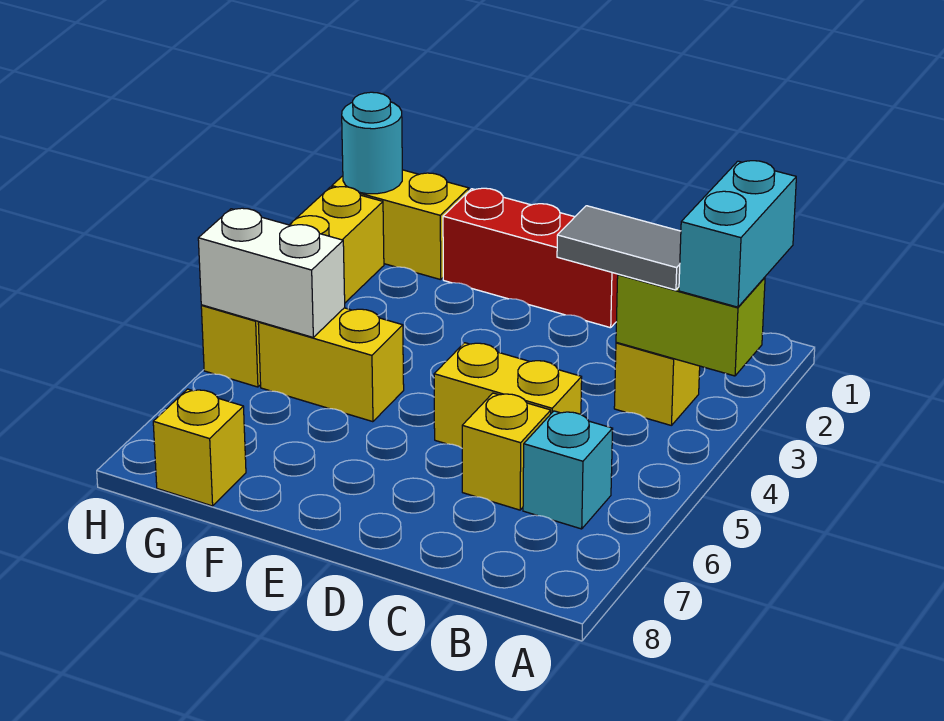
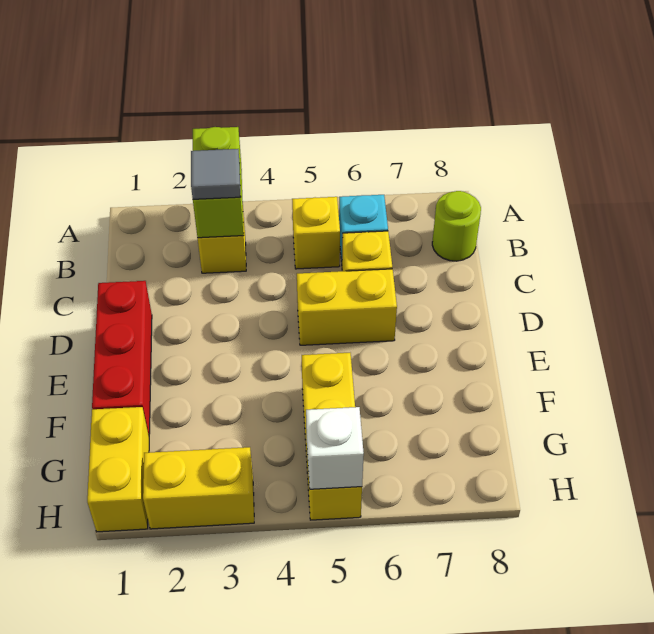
cyan 1x2 brick [679,161,796,307] -> none
grey 1x2 tile [557,206,681,290] -> grey 1x1 tile [191,149,240,199]
none -> lime 1x1 round brick [432,191,481,261]
yellow 1x2 brick [434,343,582,448] -> yellow 1x2 brick turned to [297,269,397,345]
white 1x2 brick [198,208,345,337] -> white 1x1 brick [306,407,364,489]
yellow 1x1 brick [153,389,246,506] -> yellow 1x1 brick moved to [292,197,340,269]
cyan 1x1 round brick [342,92,402,194] -> none

